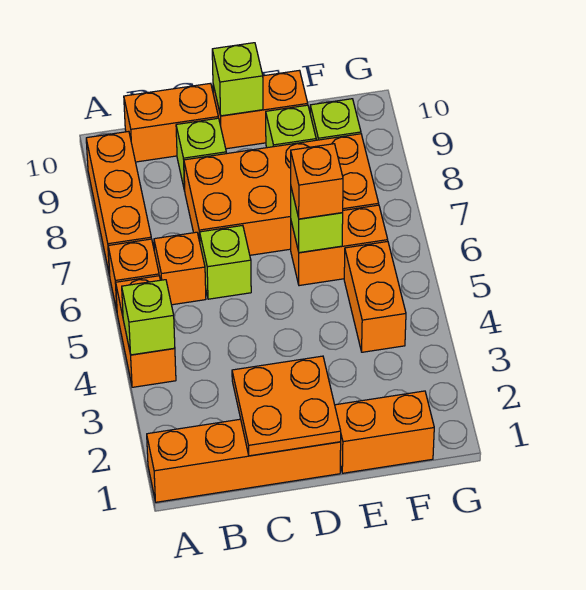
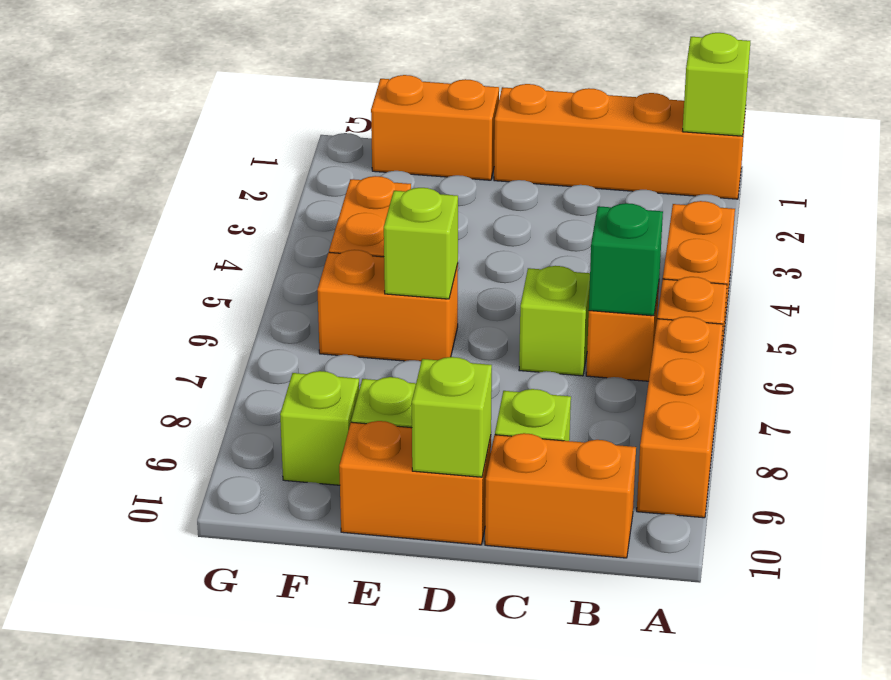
lime 1x1 brick [122,280,175,355] -> lime 1x1 brick moved to [683,33,750,136]
none -> green 1x1 brick [589,203,663,316]
orange 2x2 plate [232,356,341,456] -> none
orange 2x4 brick [184,134,379,255] -> none
orange 1x1 brick [291,144,343,219] -> none

